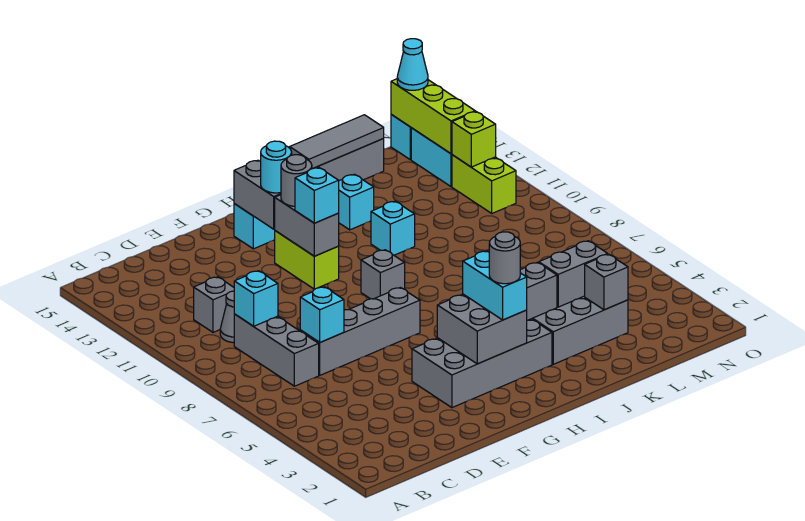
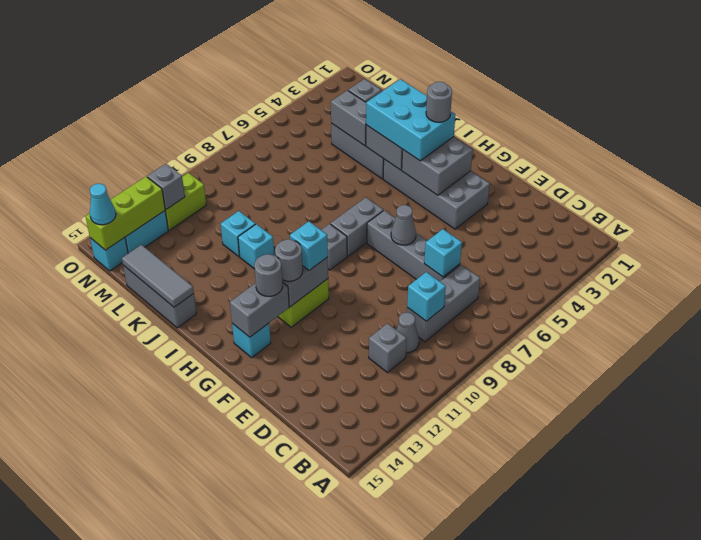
none -> grey 1x1 cone [391,205,416,245]
cyan 1x1 round brick [261,141,292,193] -> grey 1x1 round brick [254,254,282,296]
cyan 1x2 brick [463,251,527,320] -> cyan 2x3 brick [366,79,455,161]
none -> grey 1x2 brick [330,198,383,256]
cyan 1x1 brick [339,174,374,230] -> cyan 1x1 brick moved to [221,211,255,257]
lime 1x1 brick [452,112,496,167] -> grey 1x1 brick [147,164,185,209]

